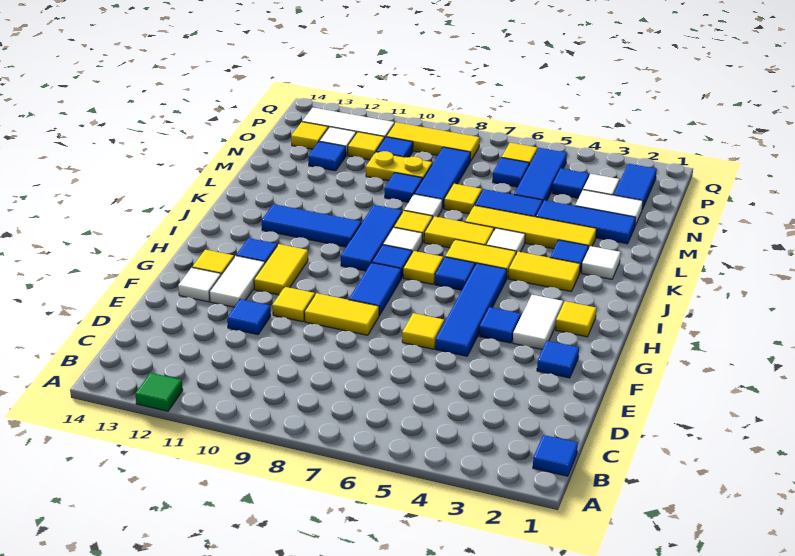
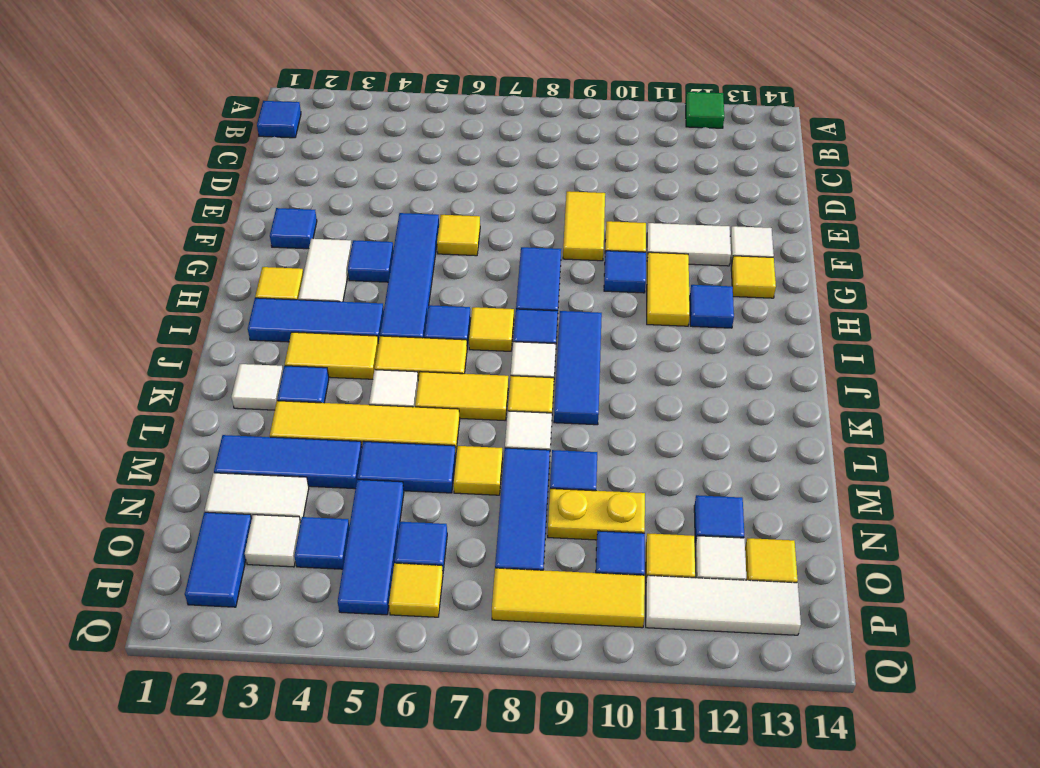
blue 1x1 tile [227,299,271,335] -> blue 1x1 tile moved to [604,251,646,293]
yellow 1x2 tile [304,293,379,335] -> yellow 1x2 tile turned to [563,191,605,261]
white 1x2 tile [209,256,265,307] -> white 1x2 tile turned to [647,223,731,266]
blue 1x3 tile [262,204,361,247] -> blue 1x3 tile moved to [248,298,384,343]

